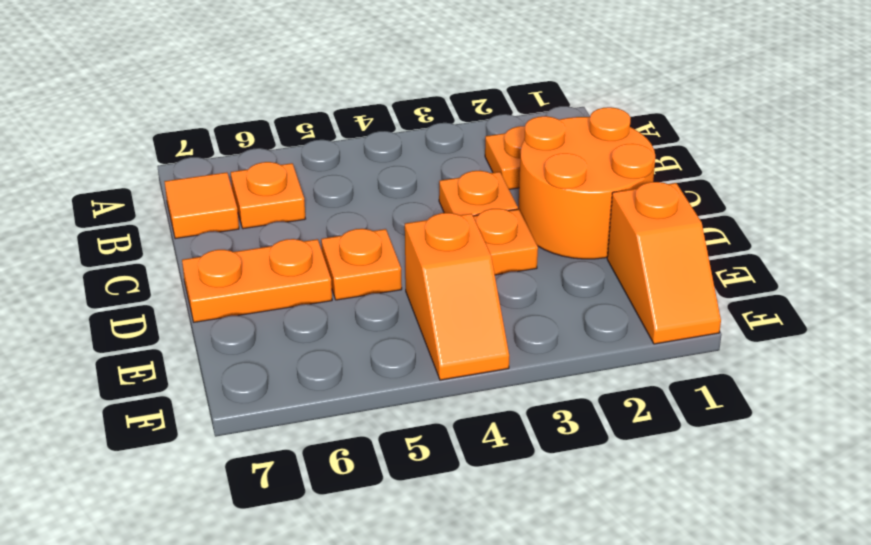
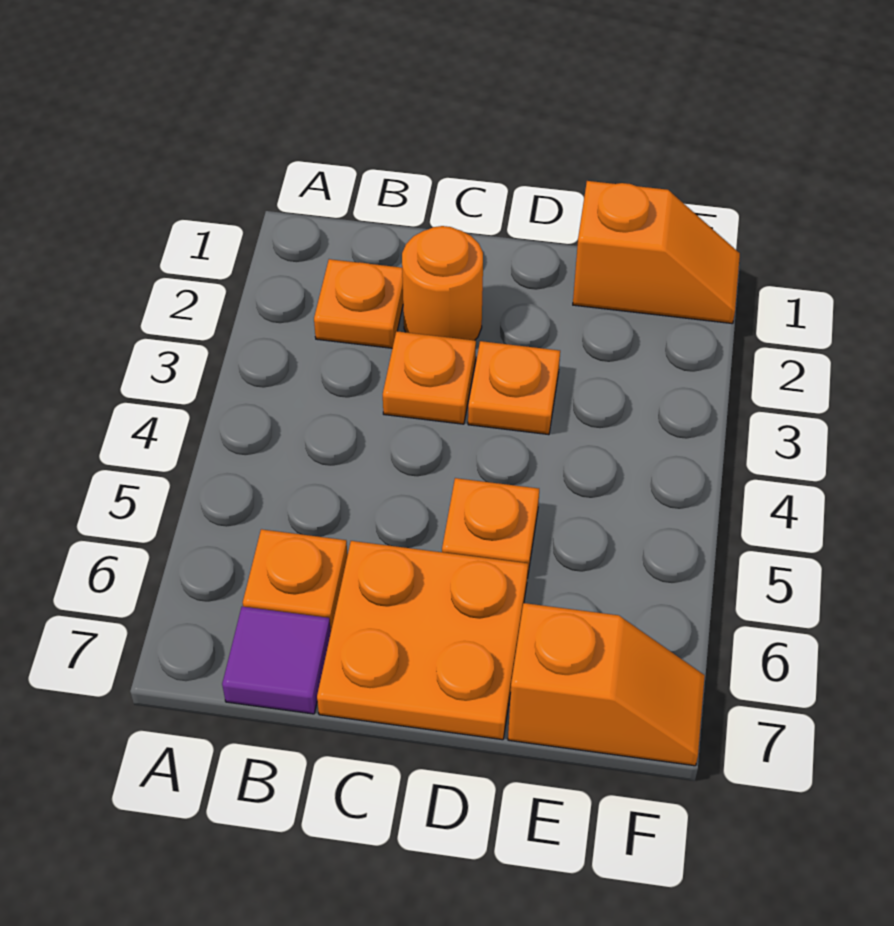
orange 1x1 tile [164,172,239,239] -> purple 1x1 tile [222,607,331,714]
orange 2x2 round brick [518,107,655,259] -> orange 1x1 round brick [402,226,483,340]
orange 1x2 plate [182,239,332,322] -> orange 2x2 plate [317,541,528,740]
orange 1x2 slope [405,213,509,380] -> orange 1x2 slope moved to [508,603,705,766]

